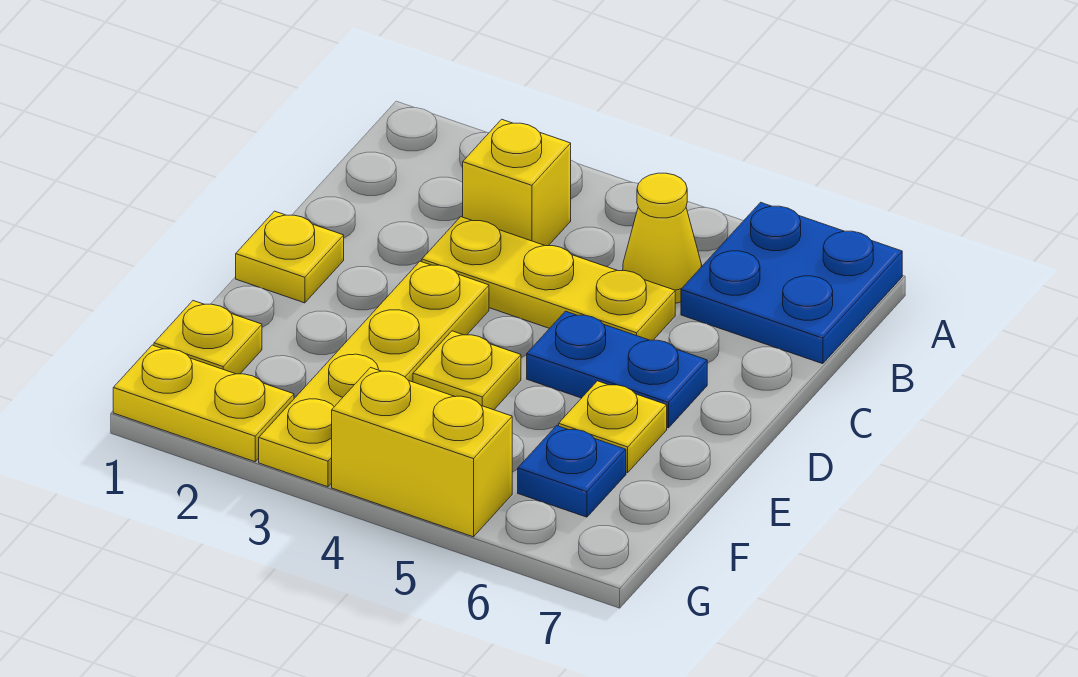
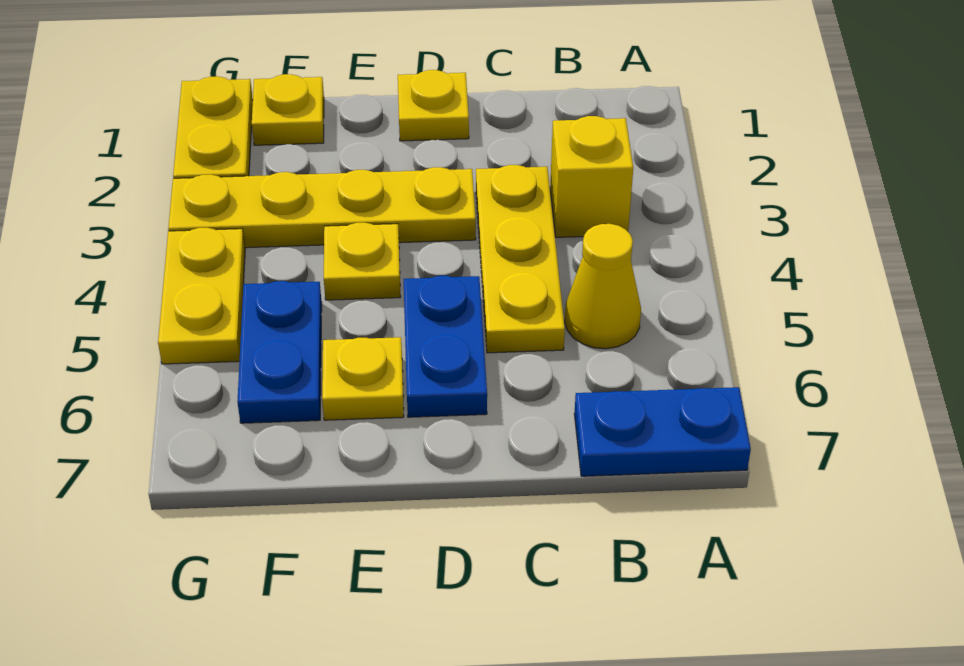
blue 2x2 plate [681,202,902,364] -> blue 1x2 plate [574,387,751,476]
blue 1x1 plate [518,426,626,517] -> blue 1x2 plate [237,281,322,423]
yellow 1x2 brick [332,368,512,537] -> yellow 1x2 plate [158,228,245,364]

